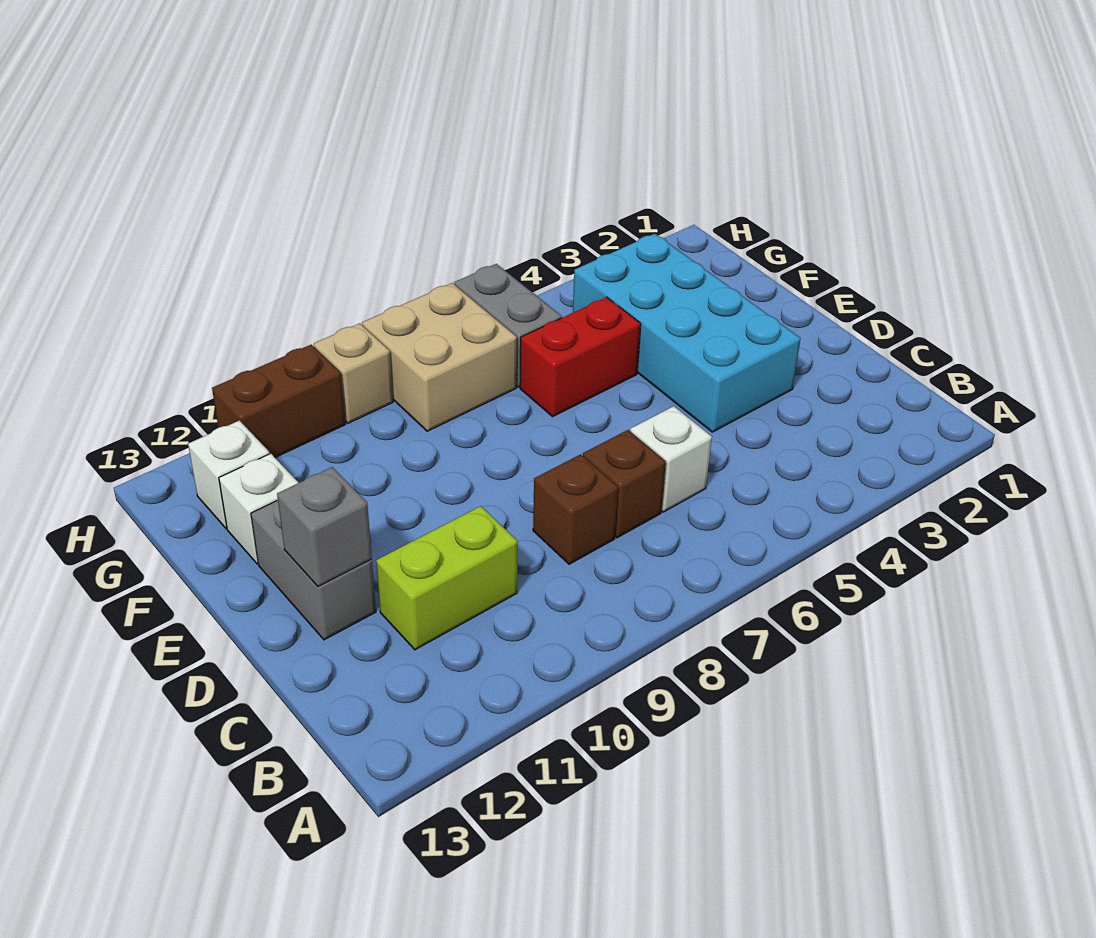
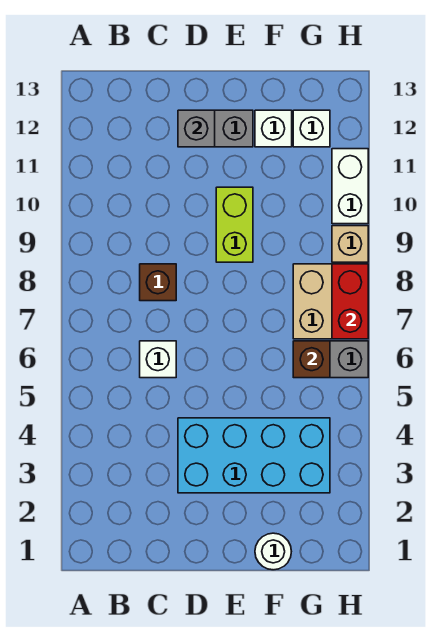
brown 1x1 brick [583,430,666,538] -> brown 1x1 brick moved to [293,341,330,378]
lime 1x2 brick [376,506,517,650] -> lime 1x2 brick moved to [216,187,253,262]
none -> white 1x1 round brick [255,533,291,570]
red 1x2 brick [520,297,641,417] -> red 1x2 brick moved to [332,264,368,339]
brown 1x2 brick [212,345,345,457] -> white 1x2 brick [332,149,368,224]

